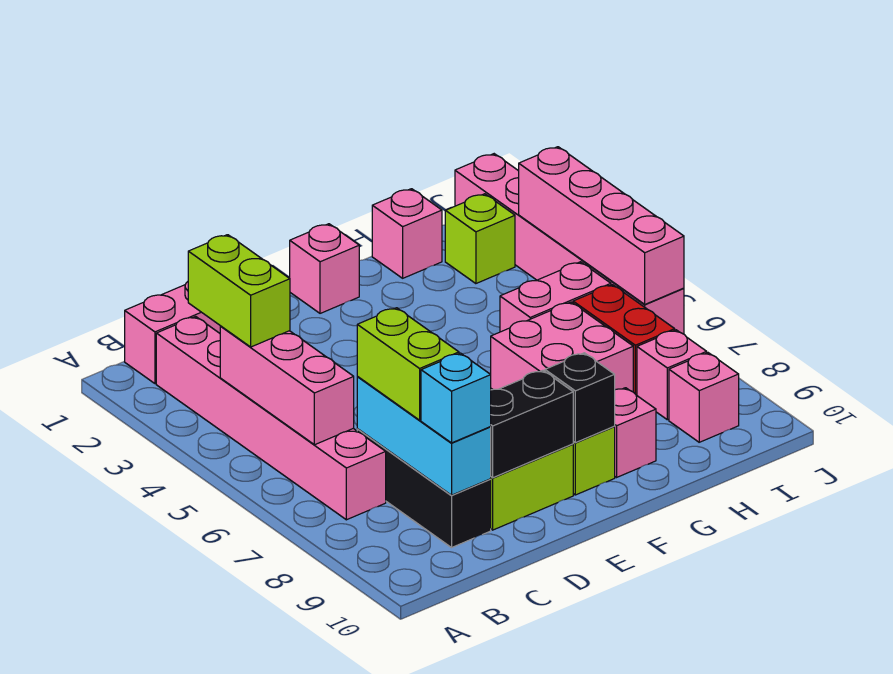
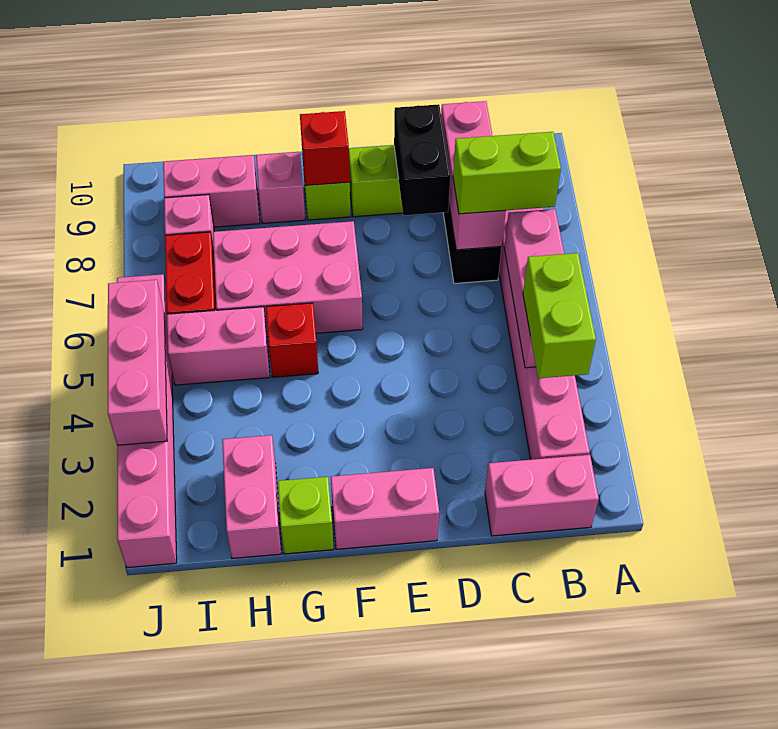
cyan 1x3 brick [357,377,491,495] -> pink 1x3 brick [441,101,506,250]
lime 1x2 brick [357,308,459,420] -> lime 1x2 brick turned to [453,132,561,214]
cyan 1x1 brick [421,353,491,443] -> none
black 1x2 brick [491,370,573,478] -> black 1x2 brick turned to [394,104,450,215]
pink 1x1 brick [290,224,359,313] -> pink 1x2 brick [331,468,439,549]
black 1x1 brick [545,353,615,443] -> red 1x1 brick [300,111,350,185]
none -> red 1x1 brick [266,303,318,377]
pink 2x2 brick [491,302,633,392] -> pink 2x3 brick [213,221,363,337]
pink 1x1 brick [372,189,442,278] -> pink 1x2 brick [222,435,281,558]
lime 1x1 brick [445,194,515,284] -> lime 1x1 brick moved to [278,477,334,554]
pink 1x1 brick [669,353,739,442] -> pink 1x2 brick [163,155,260,227]
pink 1x4 brick [519,147,684,304] -> pink 1x3 brick [108,280,167,445]

